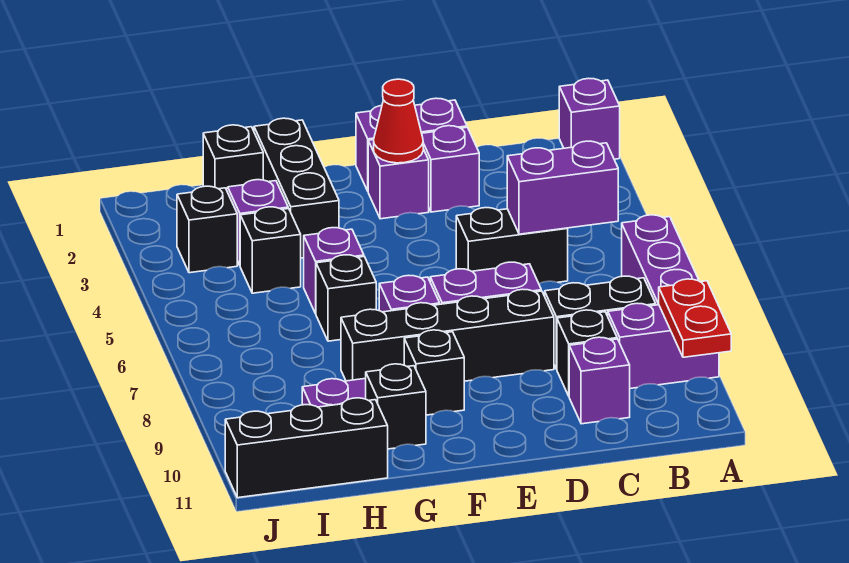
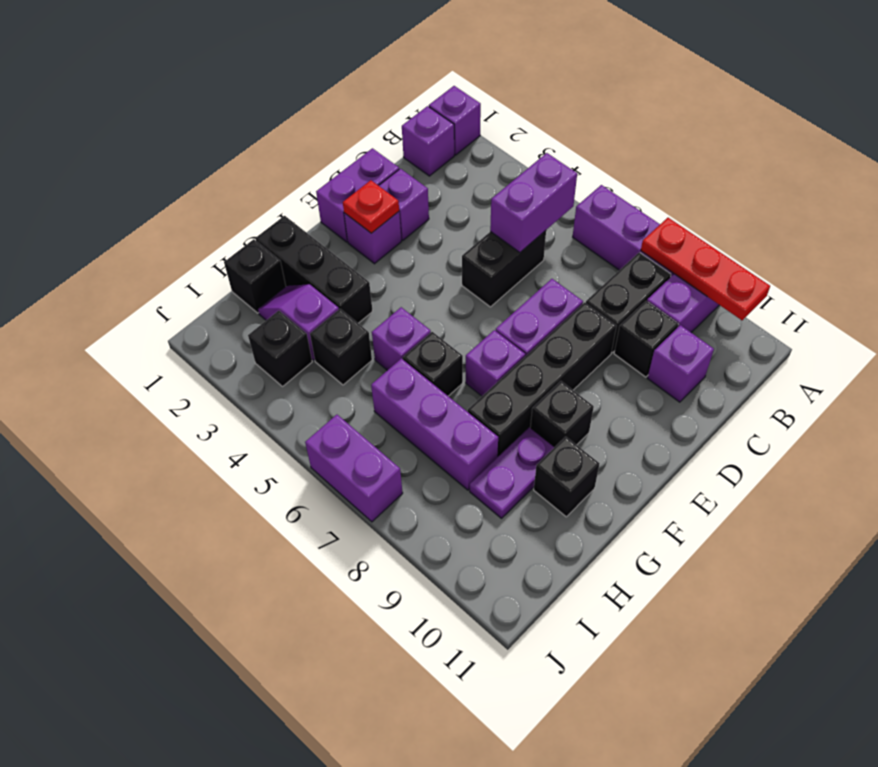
red 1x2 plate [659,279,731,357] -> red 1x3 plate [641,218,770,320]
none -> purple 1x1 brick [402,106,454,176]
red 1x1 cone [374,79,423,163] -> red 1x1 plate [343,180,399,233]
none -> purple 1x3 brick [371,358,498,490]
black 1x3 brick [225,398,388,498] -> none
none -> purple 1x2 brick [305,415,403,522]

